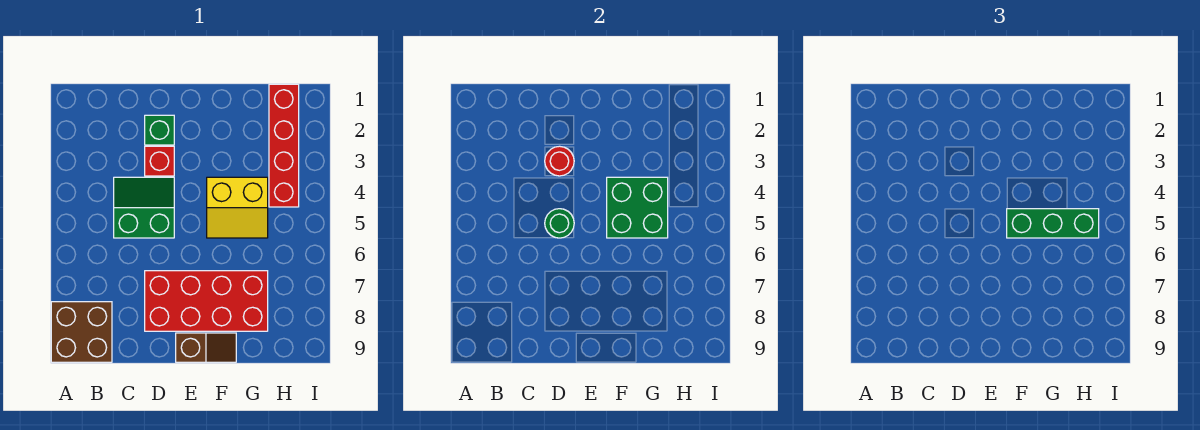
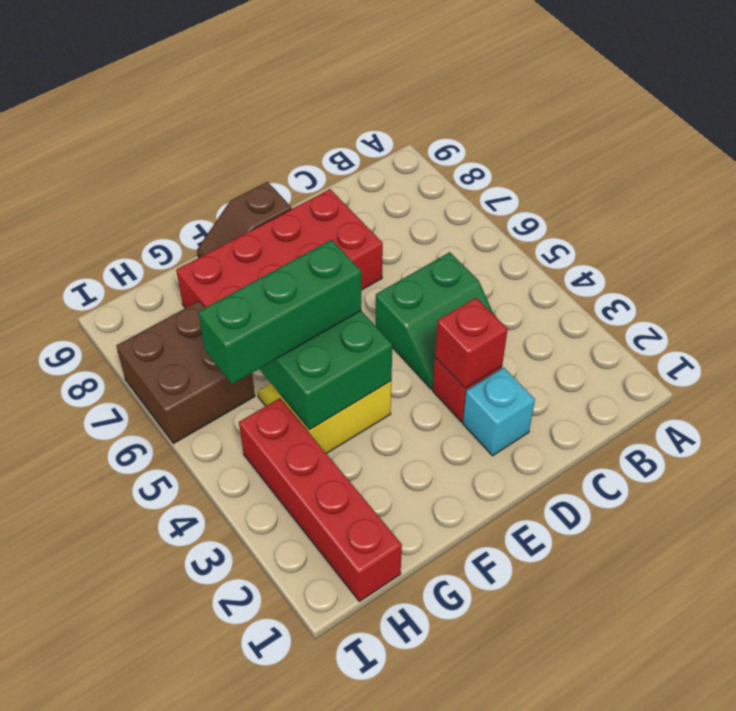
brown 2x2 brick [51,302,112,362] -> brown 2x2 brick moved to [116,301,255,443]
green 1x1 brick [145,115,174,145] -> cyan 1x1 brick [463,367,535,456]
red 1x1 round brick [545,146,574,176] -> red 1x1 brick [435,298,508,388]
green 1x1 round brick [545,209,574,238] -> none

